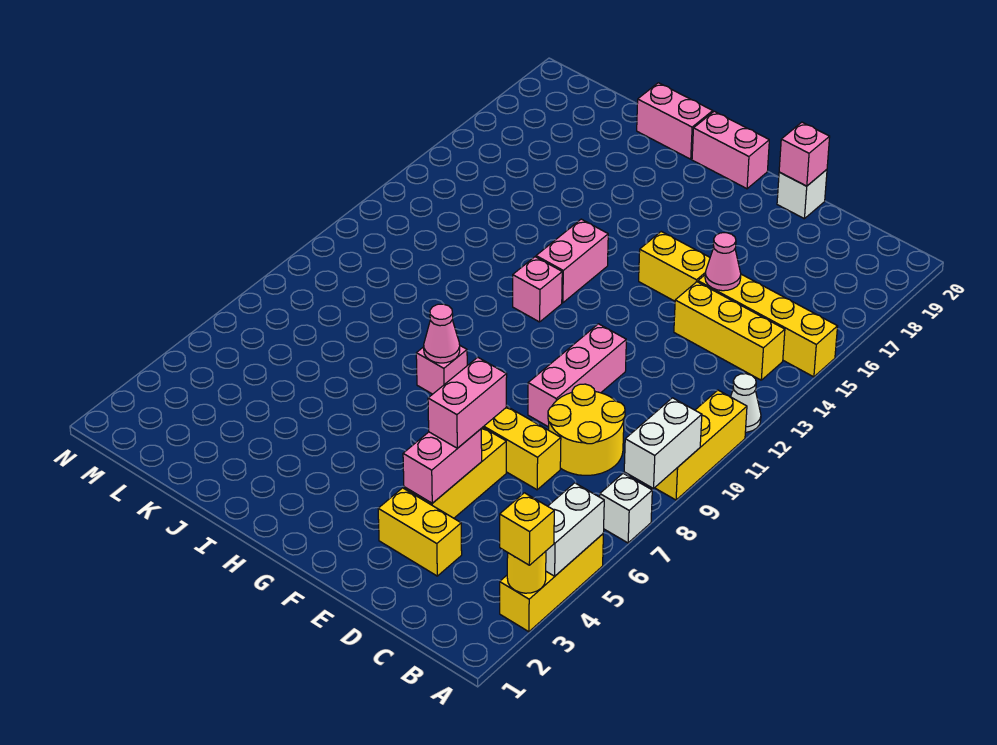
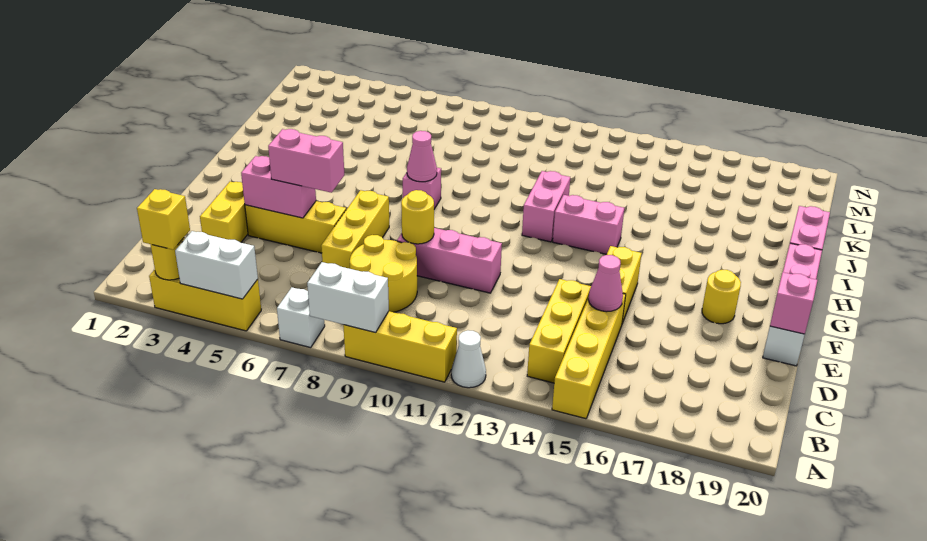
none -> yellow 1x1 round brick [401,190,434,244]
none -> yellow 1x1 round brick [702,270,741,324]
pink 1x1 brick [513,257,562,322] -> pink 1x2 brick [522,171,570,242]

